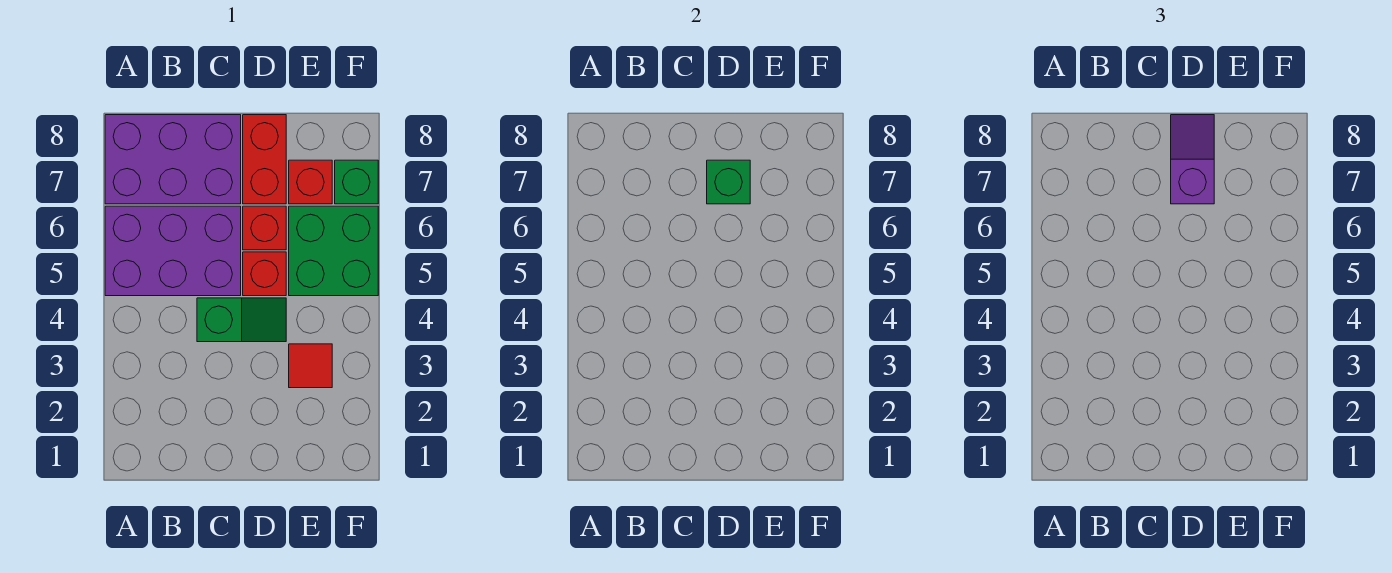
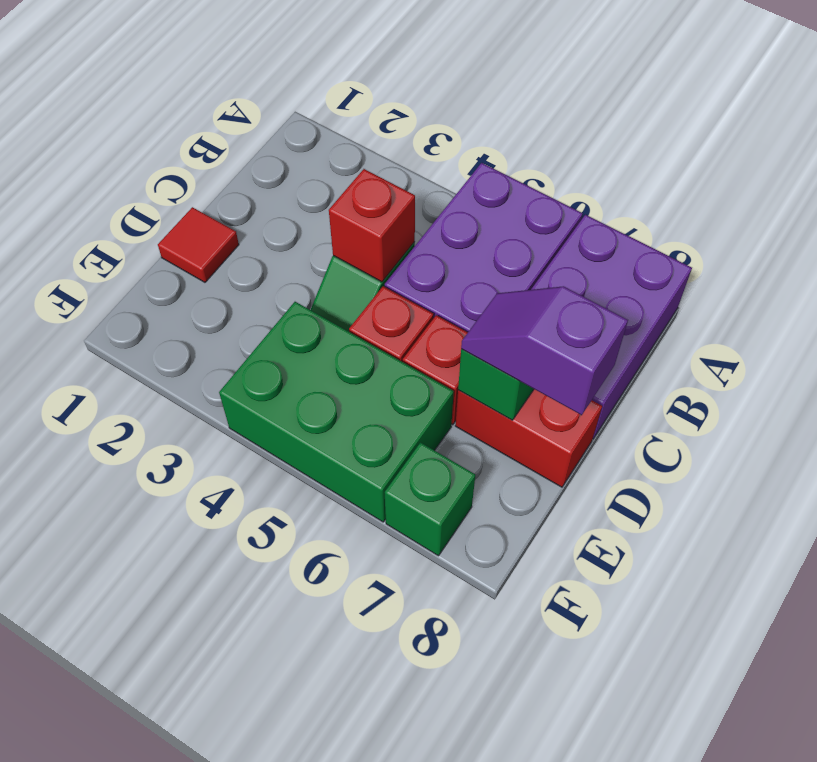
purple 1x2 slope [1171,115,1214,204] -> purple 1x2 slope turned to [461,286,628,415]
red 1x1 tile [289,344,332,388] -> red 1x1 tile moved to [158,207,239,282]
green 2x2 brick [289,206,378,296] -> green 2x3 brick [219,302,454,522]
red 1x1 brick [289,160,332,204] -> red 1x1 brick moved to [329,169,415,282]

